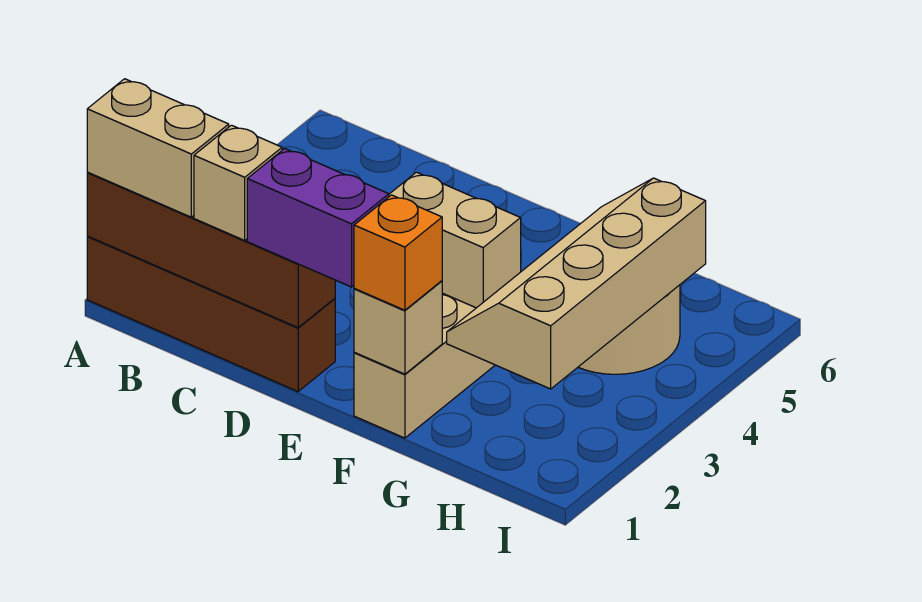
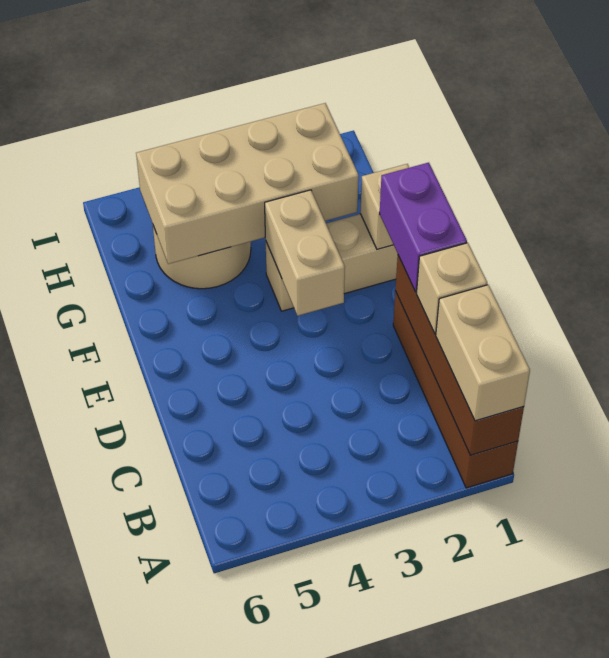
orange 1x1 brick [354,195,442,310] -> none
tan 2x4 slope [447,178,706,389] -> tan 2x4 brick [136,103,359,264]

